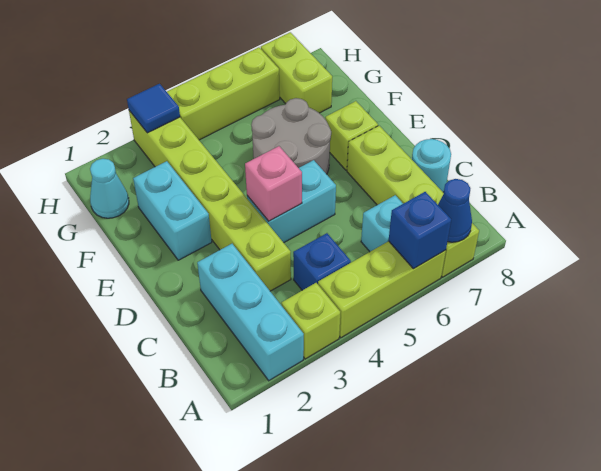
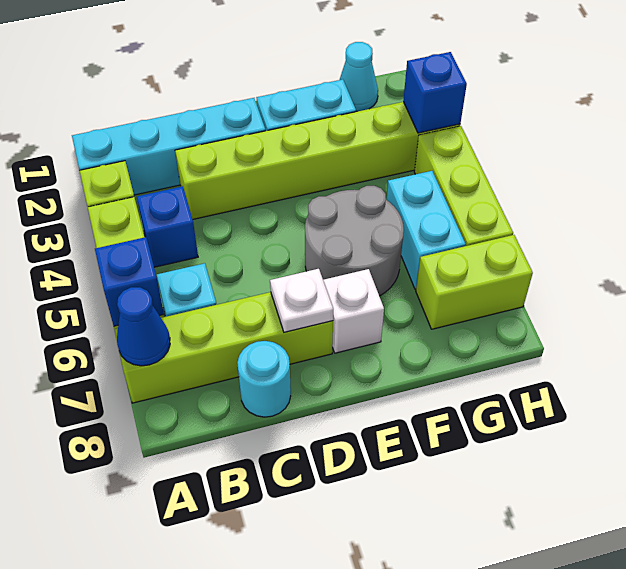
cyan 1x3 brick [197,244,304,381] -> cyan 1x4 brick [72,98,265,195]
cyan 1x2 brick [247,160,336,243] -> cyan 1x2 brick moved to [387,171,466,289]
pink 1x1 brick [245,146,302,221] -> none
none -> white 1x1 plate [270,269,333,332]
lime 1x1 brick [325,101,378,170] -> white 1x1 brick [323,269,384,353]
blue 1x1 tile [127,84,180,133] -> blue 1x1 brick [403,52,467,133]

